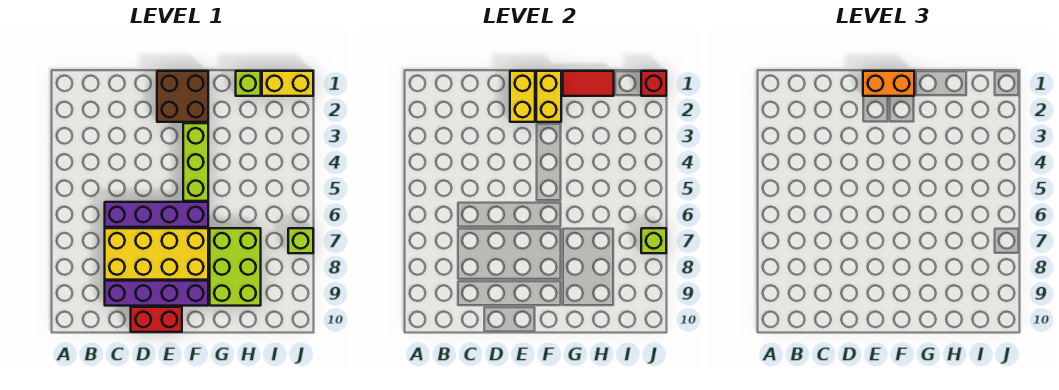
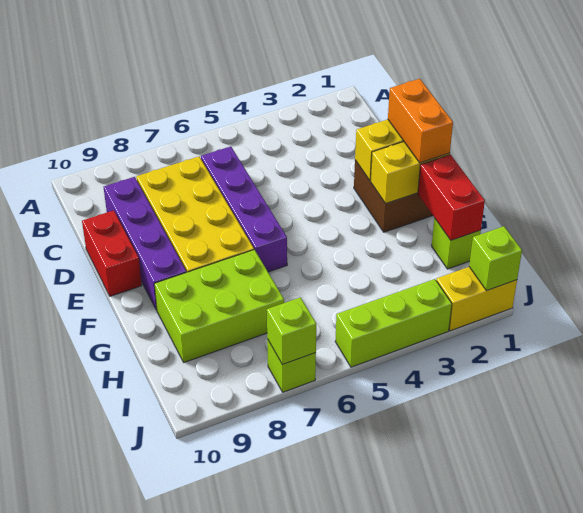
lime 1x3 brick [183,123,208,201] -> lime 1x3 brick moved to [335,279,452,367]
red 1x2 tile [563,71,614,96] -> red 1x2 brick [418,155,485,240]
yellow 1x2 brick [262,71,313,96] -> yellow 1x2 brick turned to [436,267,517,331]
red 1x1 brick [641,71,666,96] -> lime 1x1 brick [469,226,522,291]

